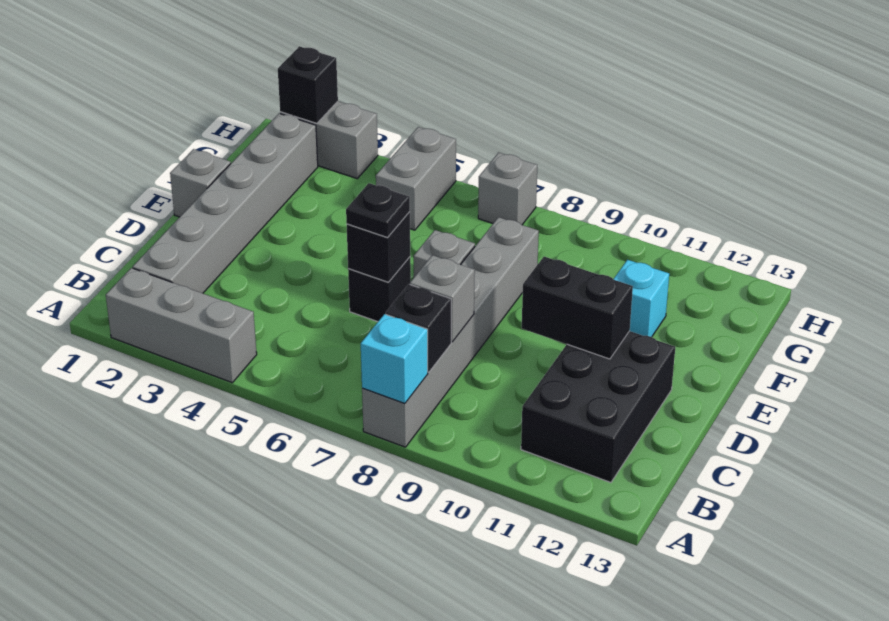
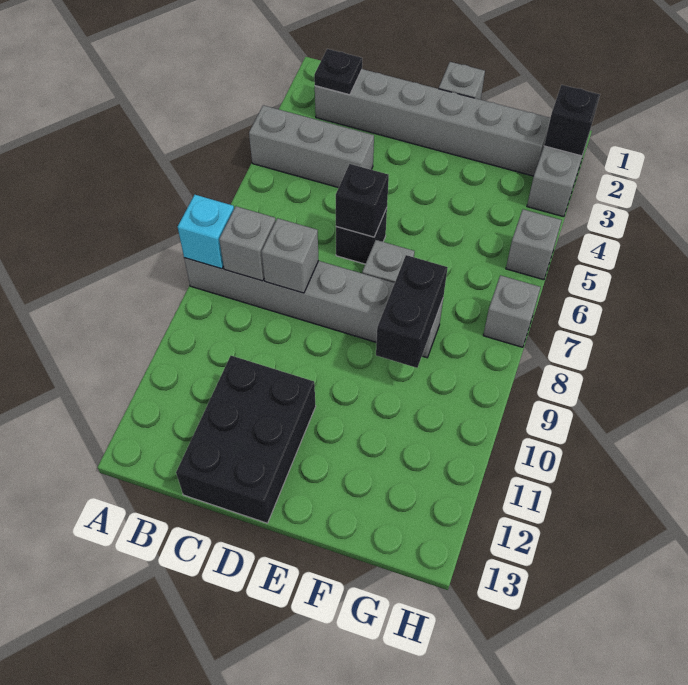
grey 1x3 brick [106,268,257,383] -> grey 1x3 brick turned to [249,105,374,188]
black 1x1 brick [386,284,451,372] -> grey 1x1 brick [219,206,276,281]
black 2x3 brick [521,331,675,482] -> black 2x3 brick turned to [176,356,316,523]
black 1x1 plate [346,183,410,238] -> black 1x1 plate moved to [314,49,362,95]
black 1x2 brick [522,257,633,359] -> black 1x2 brick moved to [376,255,448,368]
cyan 1x1 brick [614,260,669,337] -> none
grey 1x2 brick [376,127,456,230] -> grey 1x1 brick [506,209,562,280]

